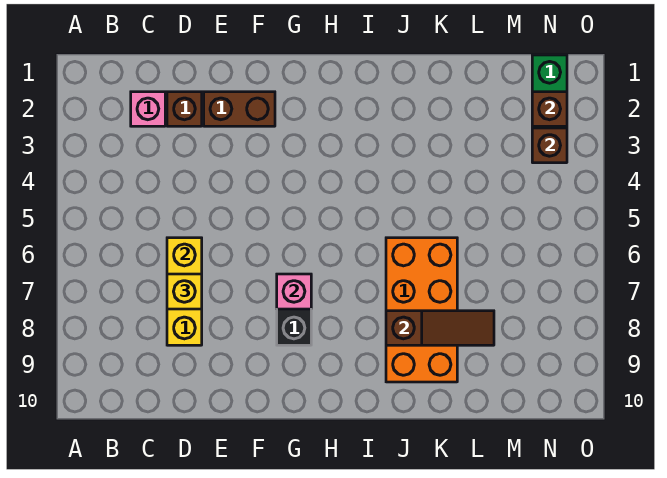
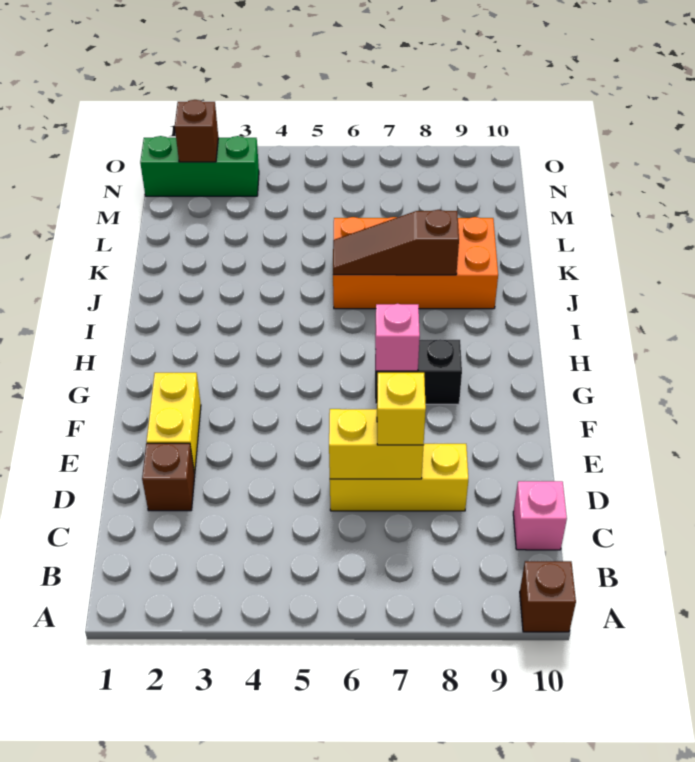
pink 1x1 brick [131,92,165,126] -> pink 1x1 brick moved to [513,481,567,550]
brown 1x2 brick [204,92,275,126] -> yellow 1x2 brick [146,373,201,473]
brown 1x3 slope [386,311,494,345] -> brown 1x3 slope turned to [333,210,459,275]
brown 1x1 brick [532,128,567,163] -> brown 1x1 brick moved to [520,561,576,632]

